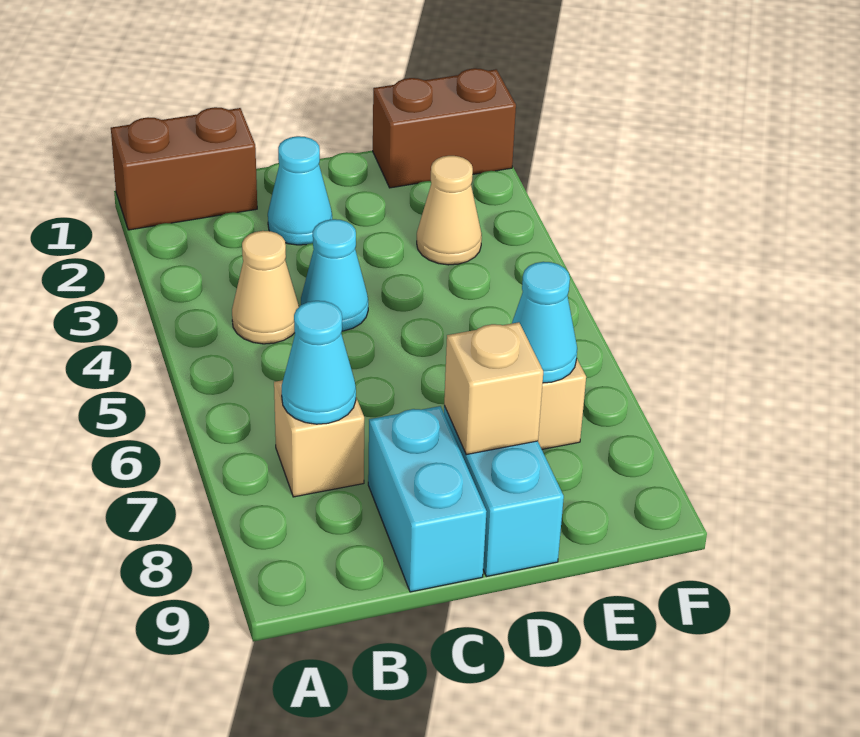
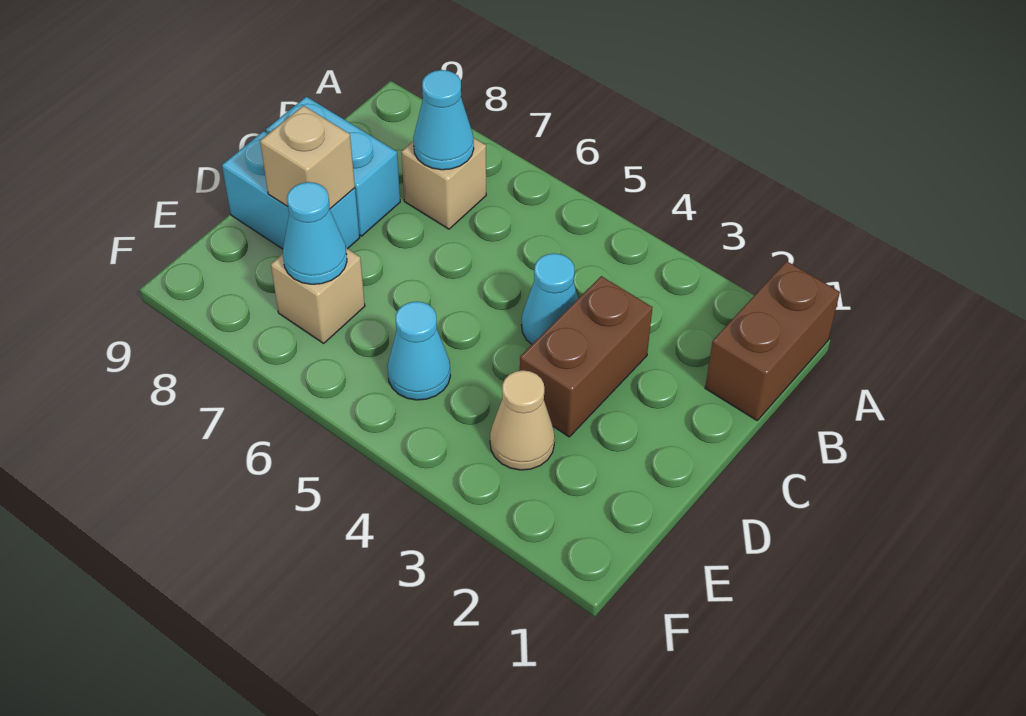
tan 1x1 cone [232,231,299,344] -> none
cyan 1x1 cone [268,136,332,245] -> cyan 1x1 cone moved to [387,301,450,400]
brown 1x2 brick [373,68,516,188] -> brown 1x2 brick moved to [520,276,652,437]

